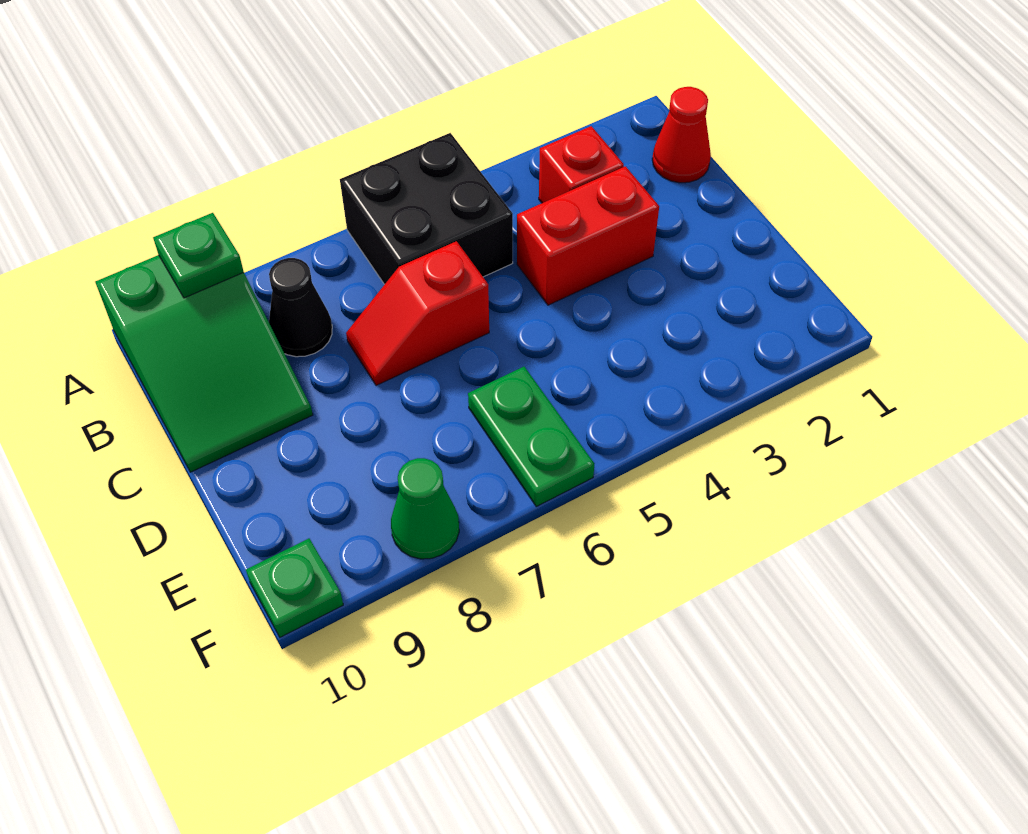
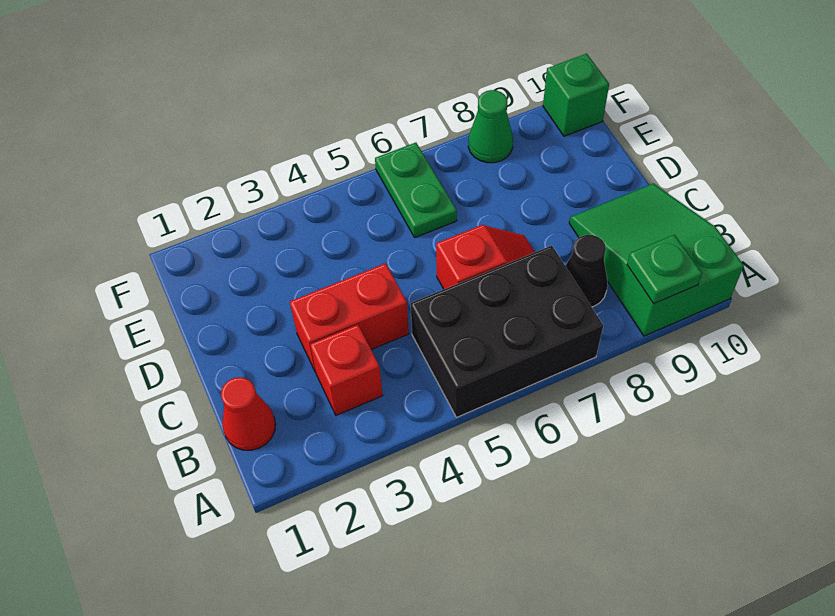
black 2x2 brick [340,133,513,285] -> black 2x3 brick [411,246,603,418]
green 1x1 plate [246,539,343,637] -> green 1x1 brick [543,54,609,136]

